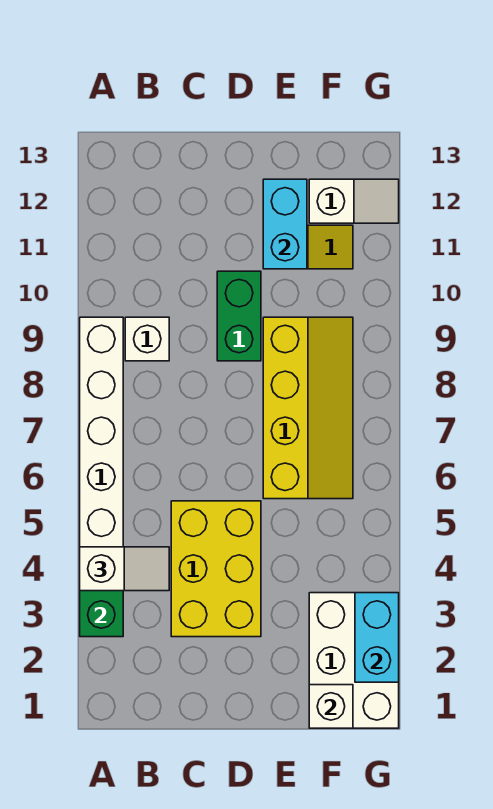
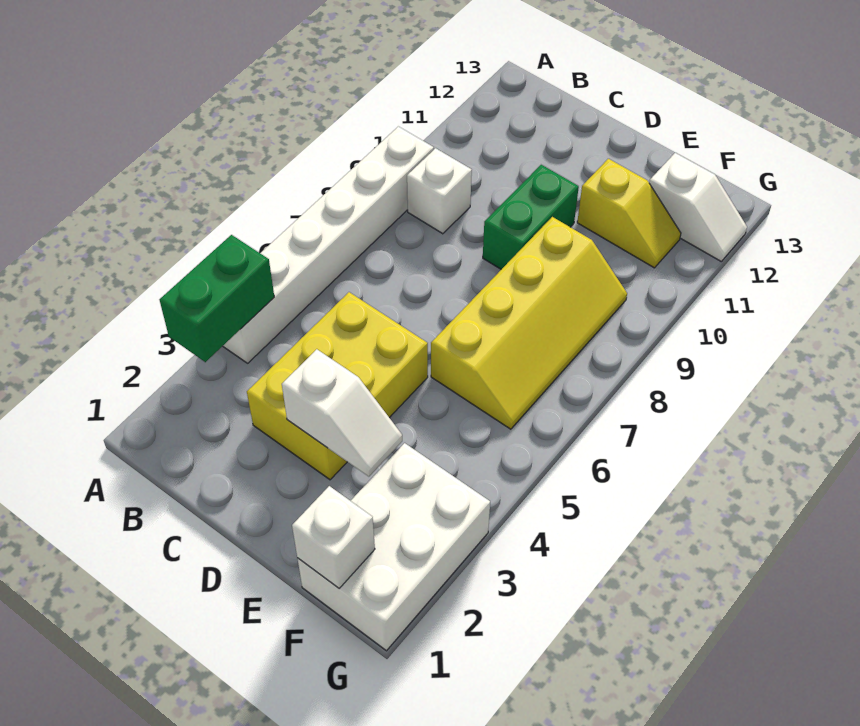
white 1x2 slope [80,547,169,591] -> white 1x2 slope moved to [282,349,402,477]
cyan 1x2 brick [263,179,307,269] -> none
cyan 1x2 brick [355,593,399,682] -> none

